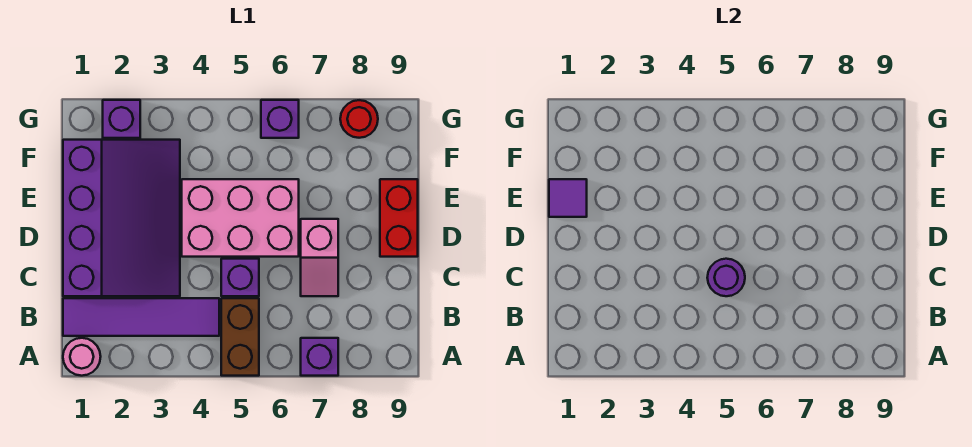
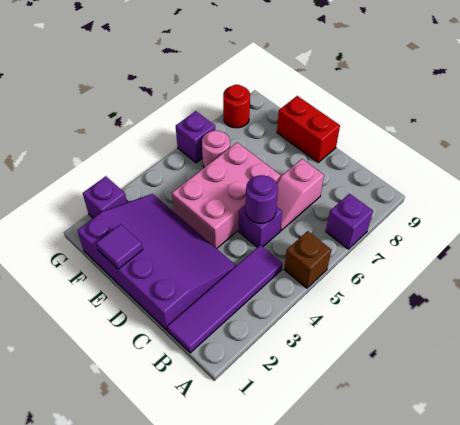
pink 1x1 round brick [63,338,101,376] -> pink 1x1 round brick moved to [202,131,230,168]
brown 1x2 brick [221,298,259,376] -> brown 1x1 brick [284,231,331,288]
pink 1x2 slope [301,219,338,296] -> pink 1x2 slope turned to [277,159,324,231]

